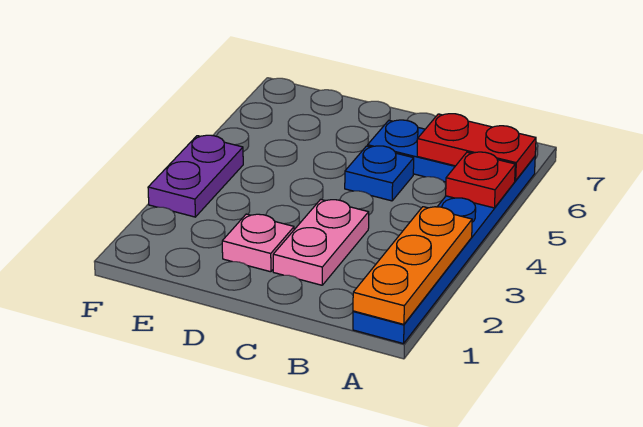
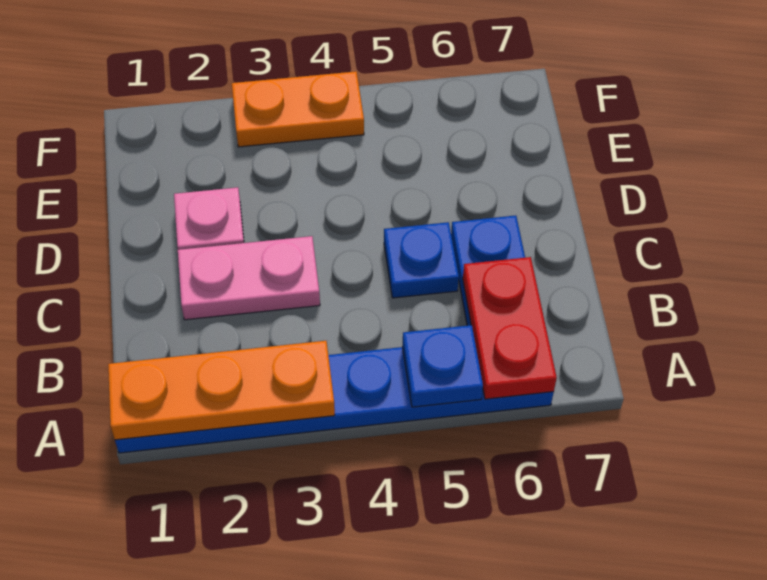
red 1x1 plate [446,152,515,208] -> blue 1x1 plate [402,325,483,407]
purple 1x2 plate [148,135,243,217] -> orange 1x2 plate [232,71,364,147]

